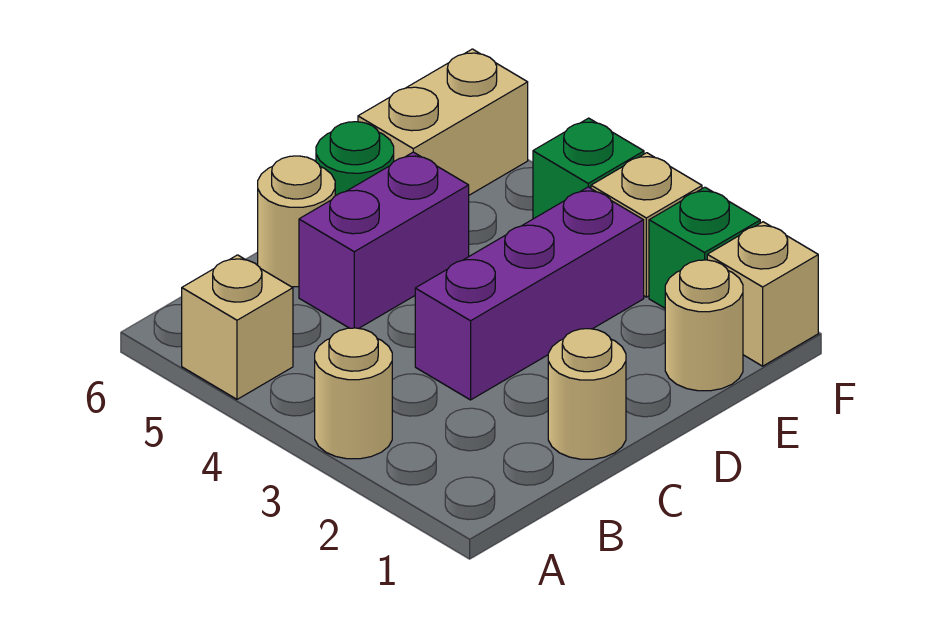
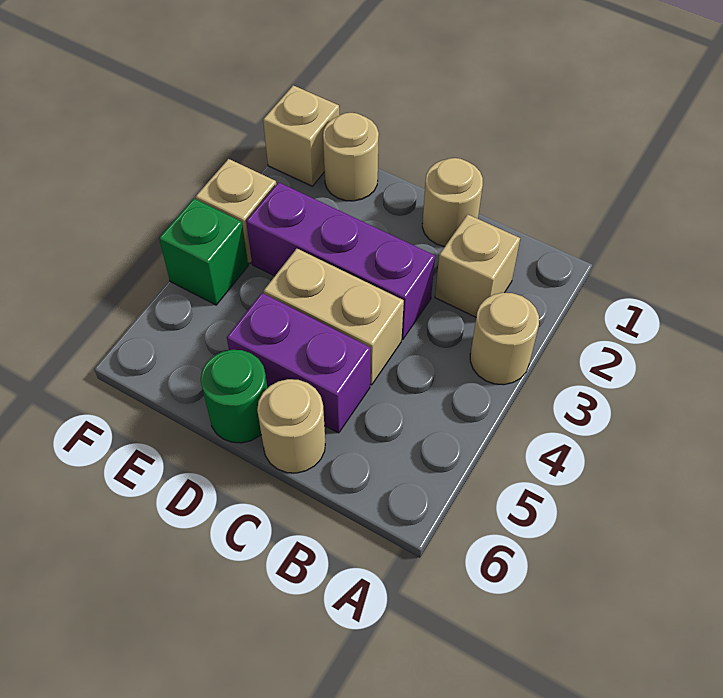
tan 1x1 brick [182,255,293,399] -> tan 1x1 brick moved to [435,214,520,317]
tan 1x2 brick [358,49,528,195] -> tan 1x2 brick moved to [264,249,404,385]
green 1x1 brick [649,187,760,308] -> none

